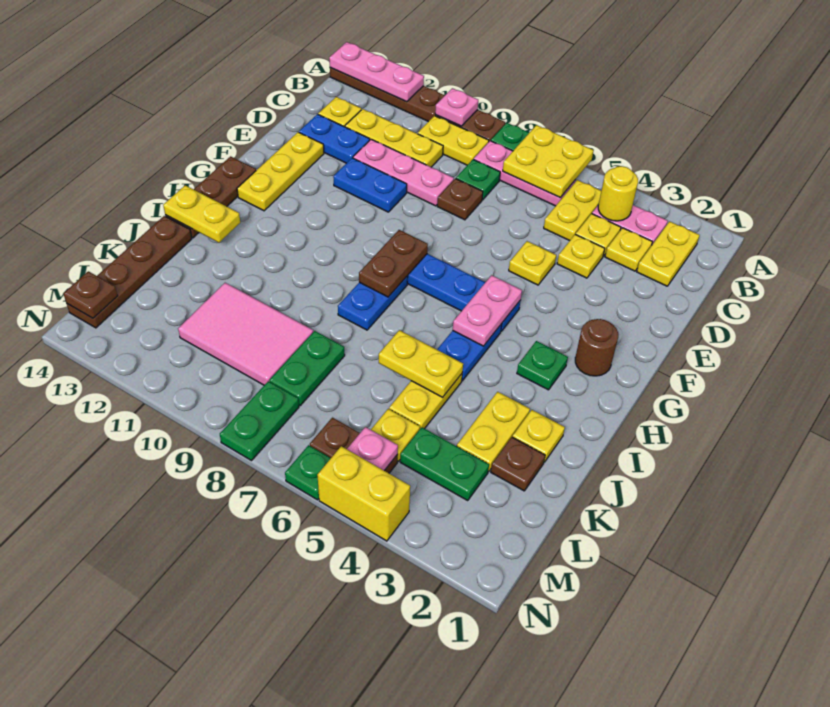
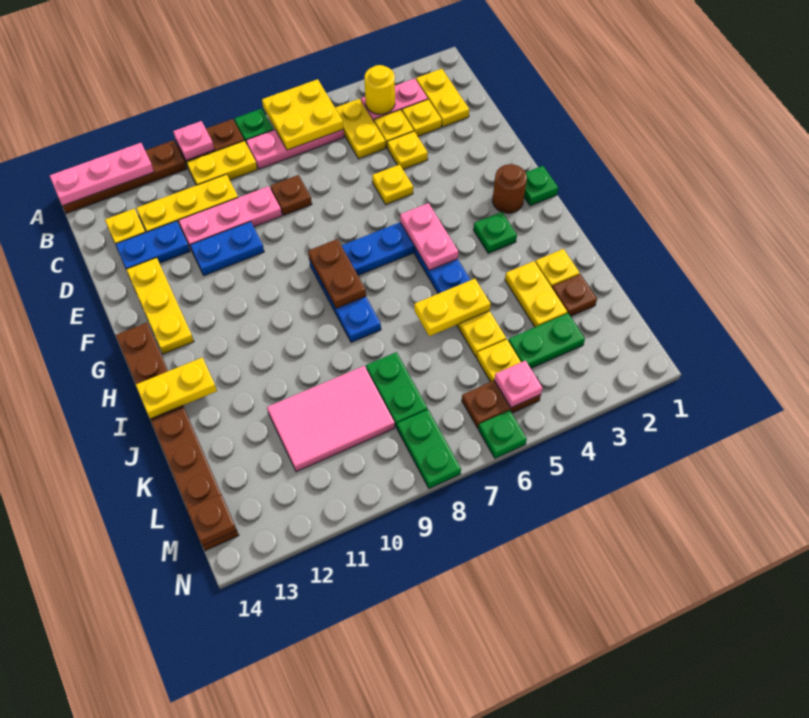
green 1x1 plate [456,159,500,200] -> green 1x1 plate moved to [524,166,558,206]
yellow 1x2 brick [317,446,410,541] -> none

